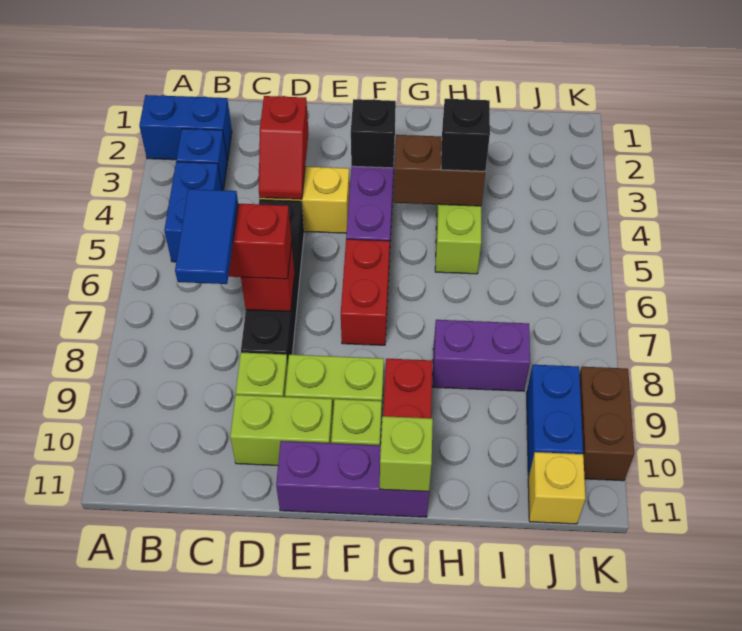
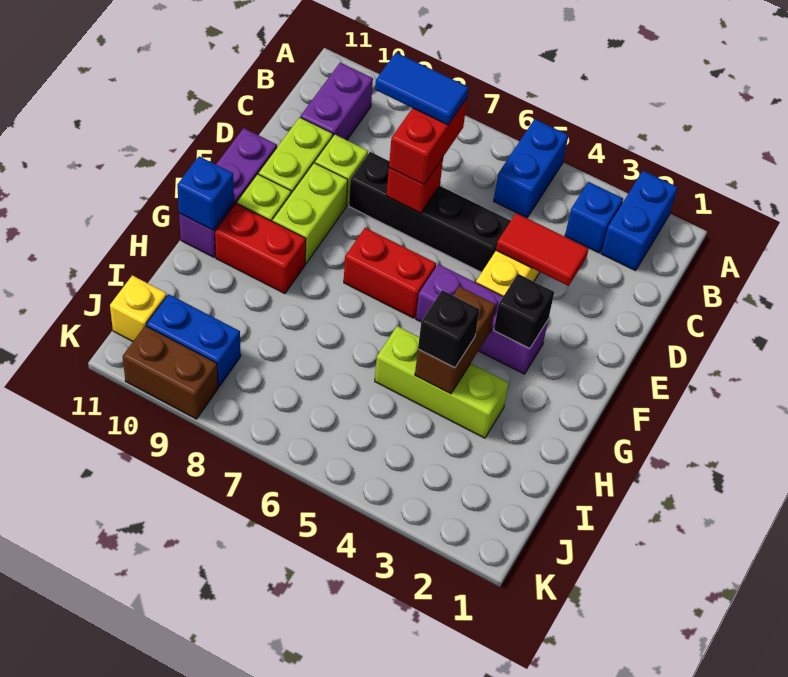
blue 1x2 brick [164,162,222,262] -> blue 1x2 brick turned to [494,119,568,218]
red 1x2 slope [259,96,309,199] -> red 1x2 tile [496,213,589,286]
lime 1x1 brick [380,416,433,492] -> blue 1x1 brick [177,156,234,230]
purple 1x2 brick [432,320,530,391] -> purple 1x2 brick moved to [300,63,373,140]

